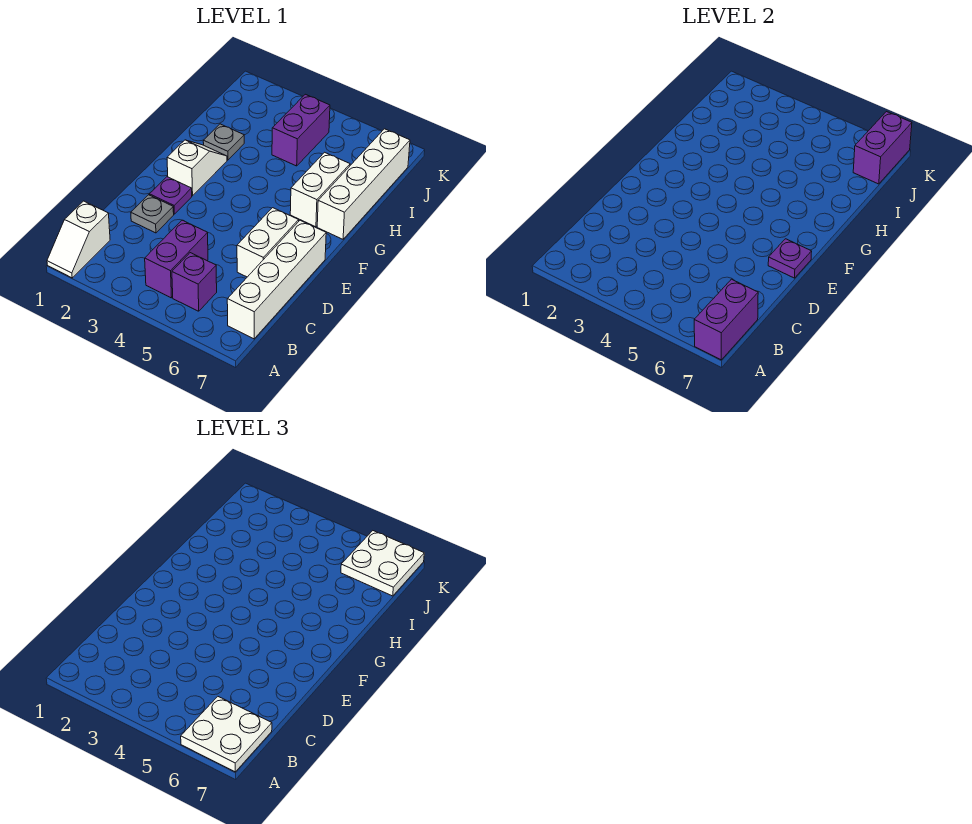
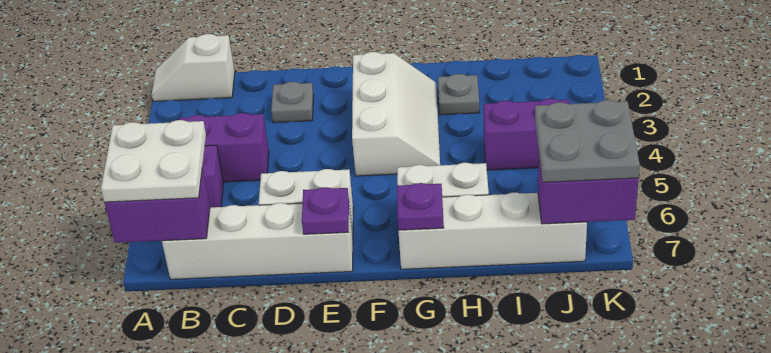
purple 1x1 plate [149,177,192,214] -> purple 1x1 plate moved to [397,183,444,230]
white 1x2 slope [167,140,227,196] -> white 2x3 slope [352,52,440,176]
white 2x2 plate [341,531,424,596] -> grey 2x2 plate [535,100,640,182]

